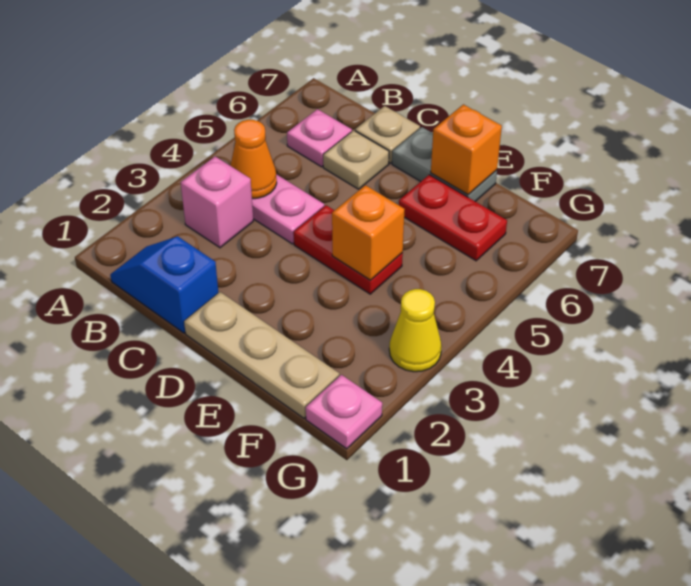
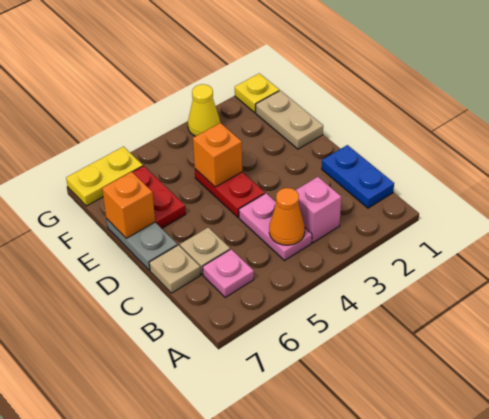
blue 1x2 slope [110,236,218,333] -> blue 1x2 plate [322,145,394,208]
tan 1x3 plate [184,292,339,418] -> tan 1x2 plate [256,90,323,149]
pink 1x1 plate [306,375,382,449] -> yellow 1x1 plate [235,73,279,112]
none -> yellow 1x2 plate [66,147,143,206]

